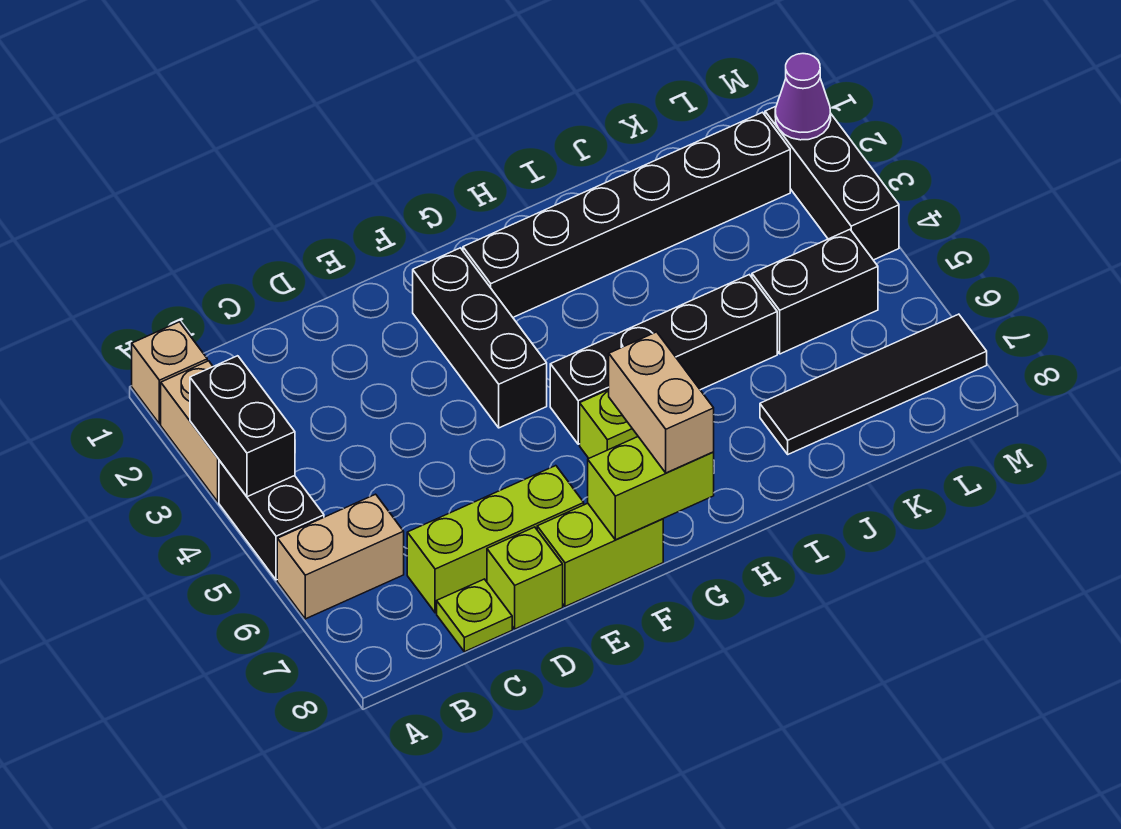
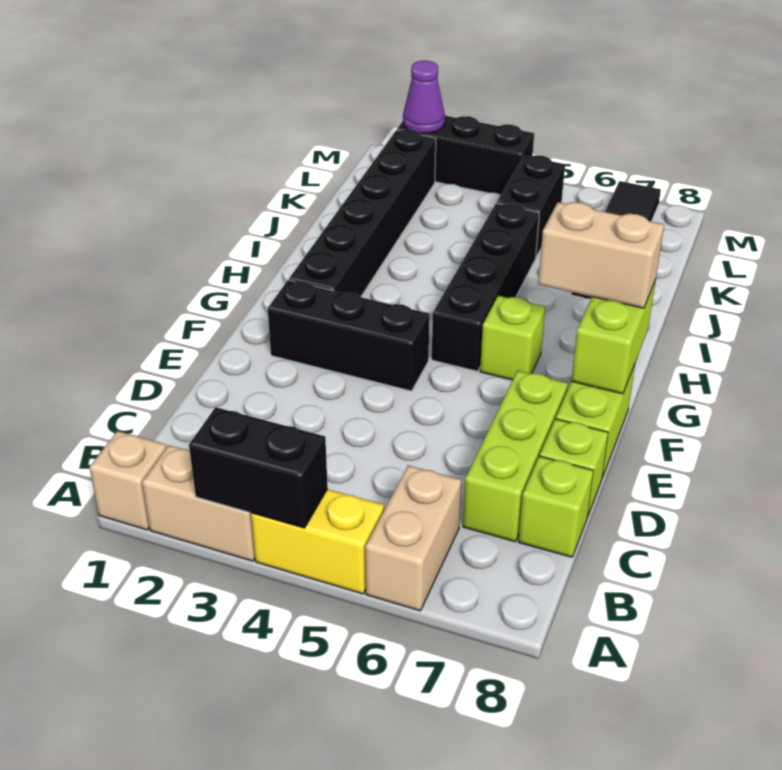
black 1x2 brick [219,461,324,580] -> yellow 1x2 brick [251,489,384,594]
lime 1x1 plate [437,579,512,652] -> lime 1x1 brick [518,456,593,557]

